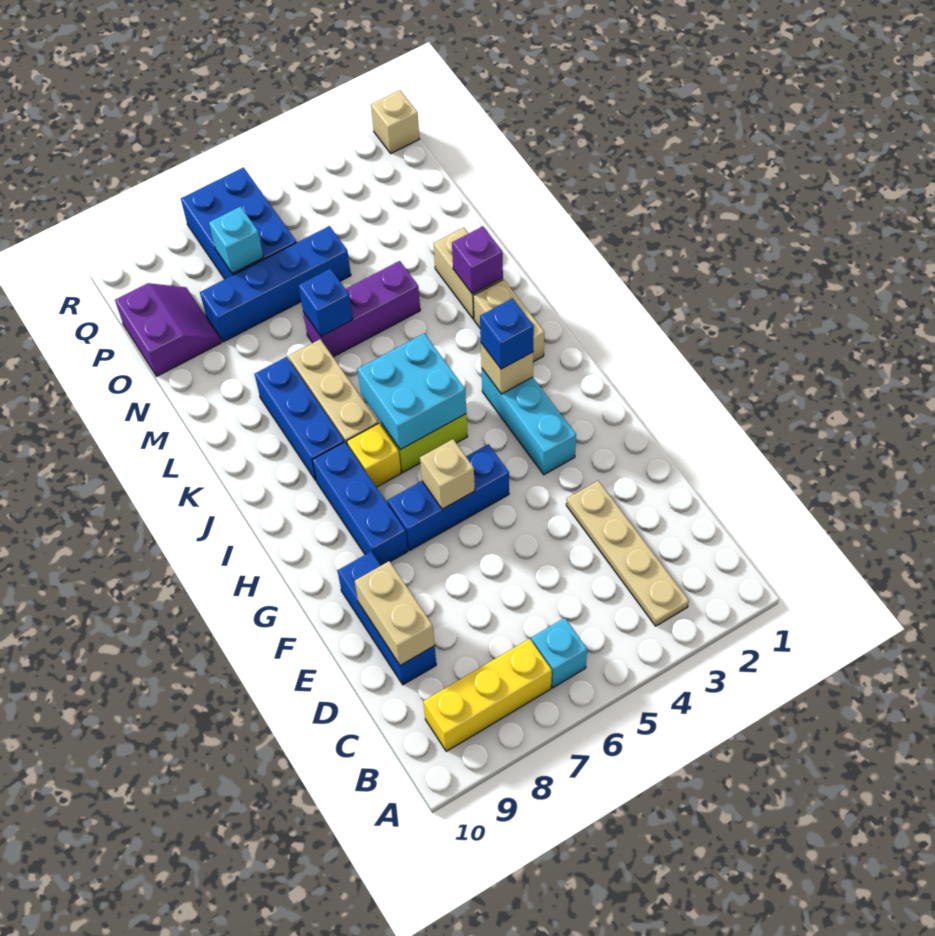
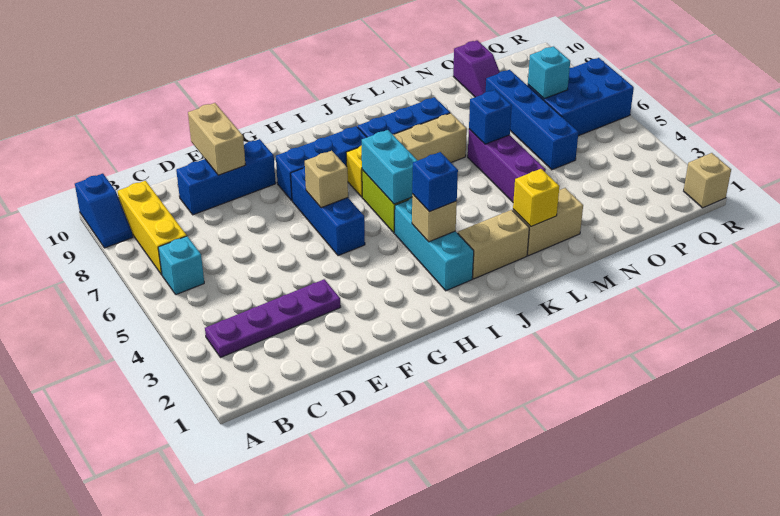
none -> blue 1x2 slope [75,174,133,248]
tan 1x4 plate [566,481,689,626] -> purple 1x4 plate [205,279,341,358]
tan 1x2 brick [355,561,435,665] -> tan 1x2 brick turned to [188,103,245,175]
cyan 1x3 brick [482,369,576,475] -> cyan 1x3 brick turned to [395,198,474,291]
cyan 2x2 brick [357,333,466,450] -> cyan 1x2 brick [362,130,418,204]
purple 1x1 brick [452,226,503,294] -> yellow 1x1 brick [513,169,559,227]
purple 2x2 slope [115,283,221,376] -> purple 1x2 slope [453,40,500,97]

